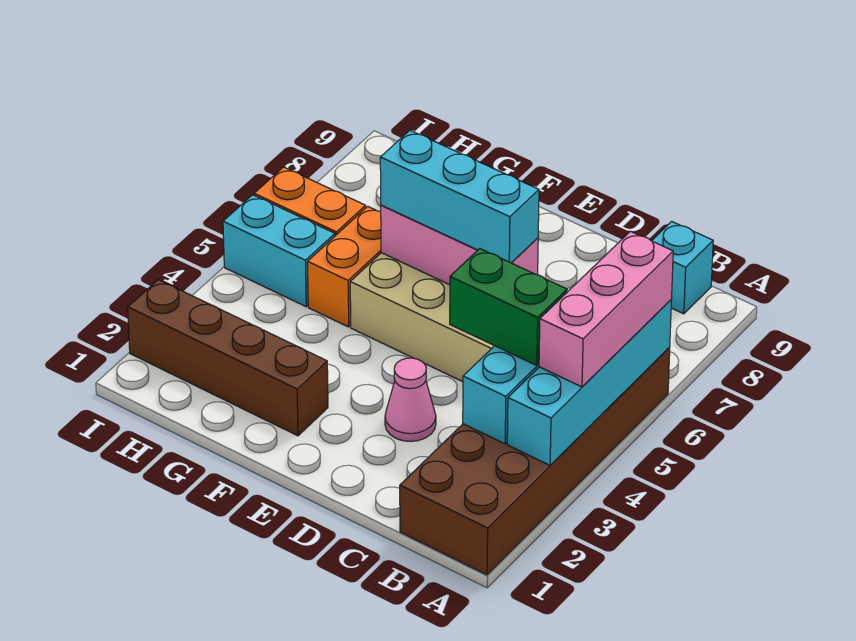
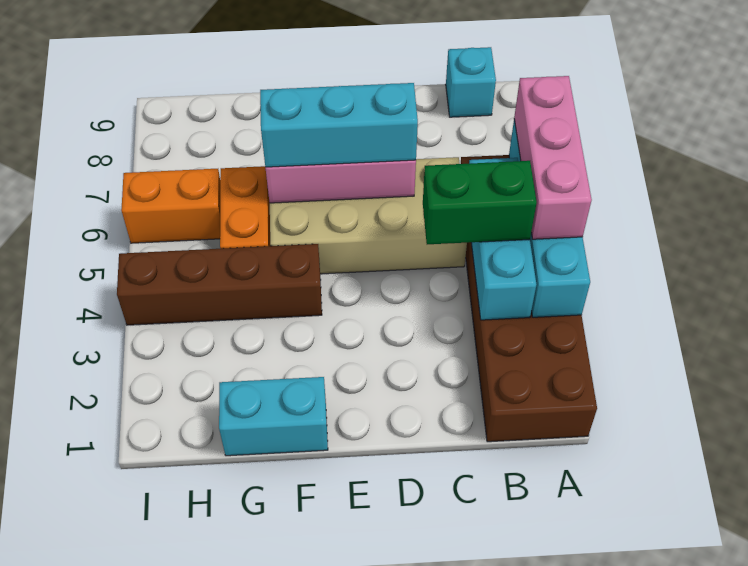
pink 1x1 cone [385,358,436,442] -> none
brown 1x4 brick [128,280,328,436] -> brown 1x4 brick moved to [117,244,322,325]
cyan 1x2 brick [223,195,335,307] -> cyan 1x2 brick moved to [219,377,328,456]

